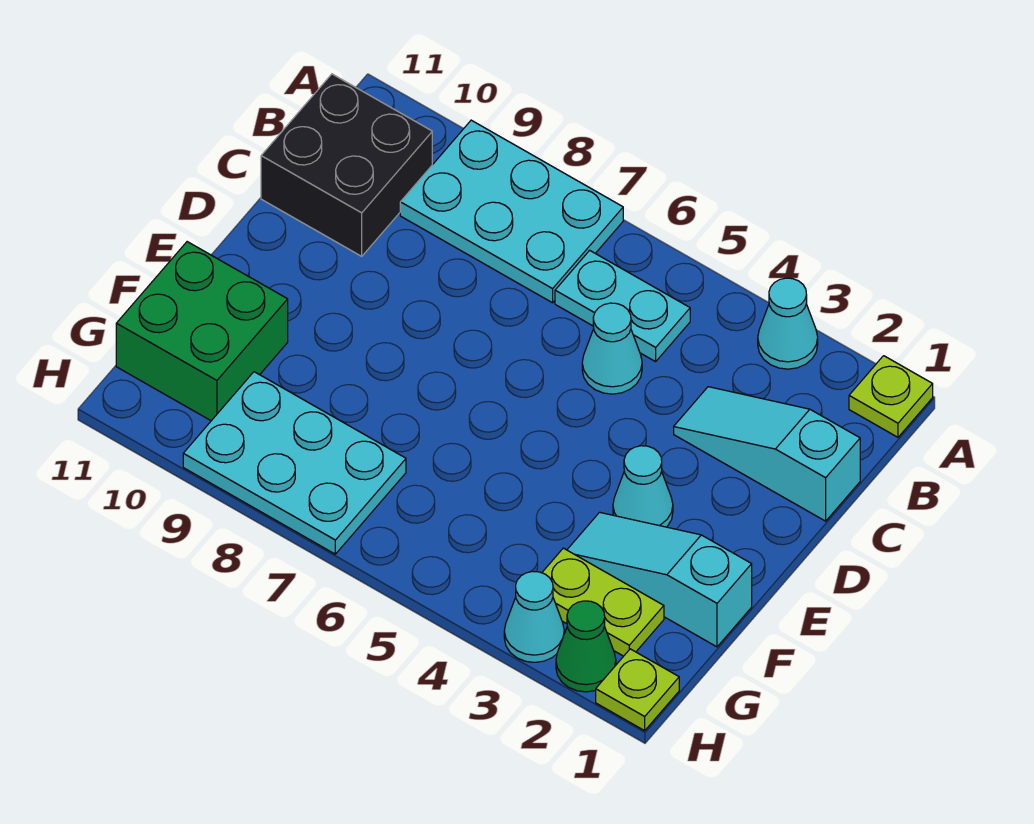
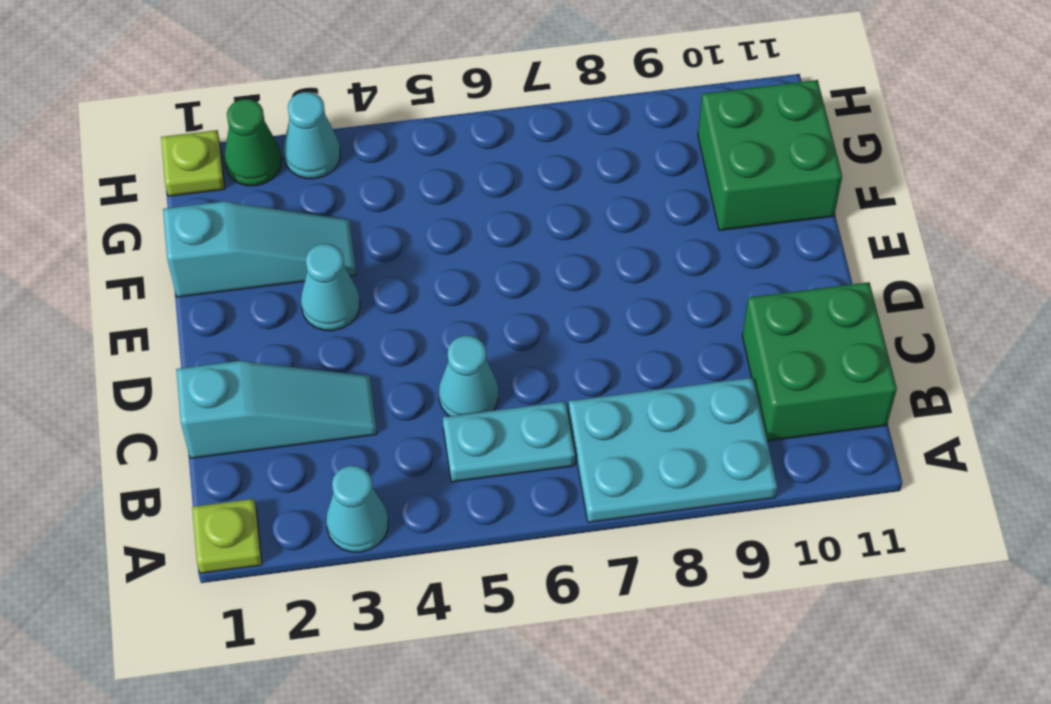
black 2x2 brick [261,74,432,256] -> green 2x2 brick [742,282,897,441]
lime 1x2 plate [542,548,664,656] -> none
cyan 2x3 plate [183,372,406,554] -> none

